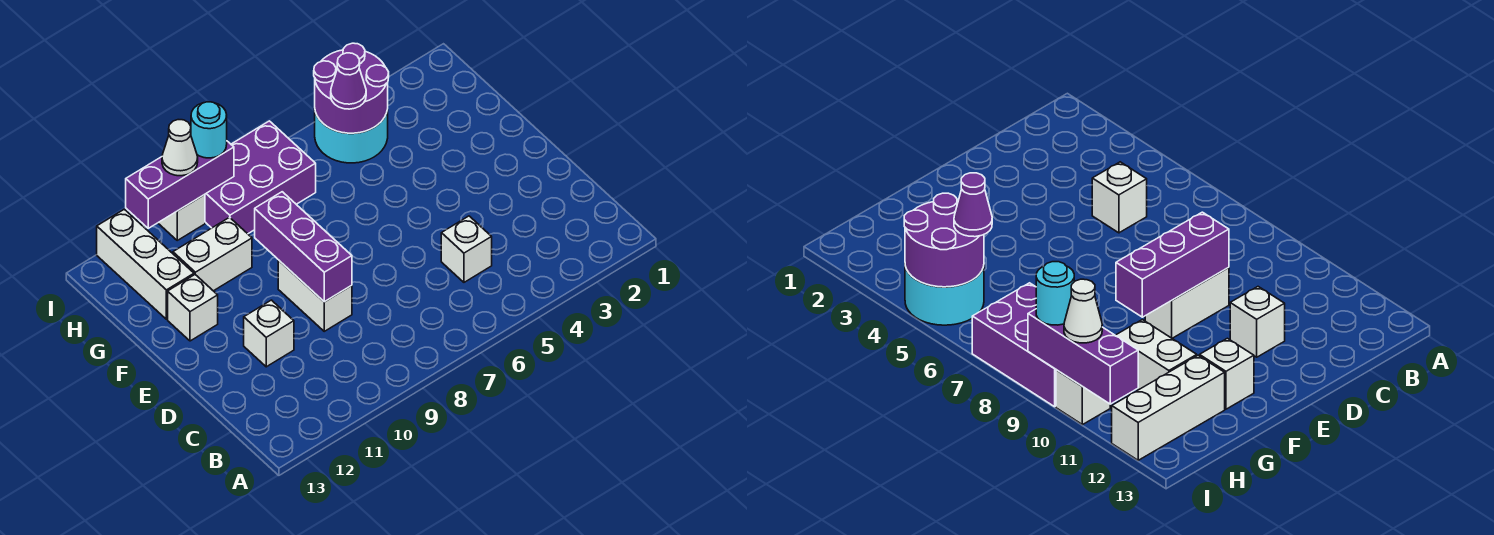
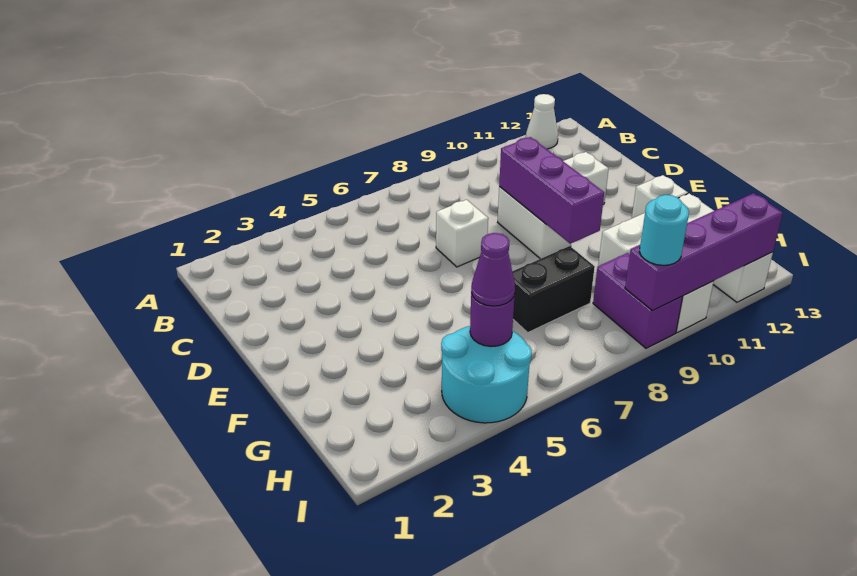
white 1x1 brick [441,216,492,282] -> white 1x1 brick moved to [436,200,488,267]
none -> black 1x2 brick [512,246,595,332]
purple 2x2 round brick [314,43,389,133] -> purple 1x1 round brick [470,293,515,347]
purple 2x3 brick [205,121,316,234] -> purple 1x2 brick [593,253,683,348]
purple 1x3 brick [126,141,234,228] -> purple 1x4 brick [625,193,783,311]
white 1x1 cone [162,120,198,176] -> white 1x1 cone moved to [526,94,558,149]

